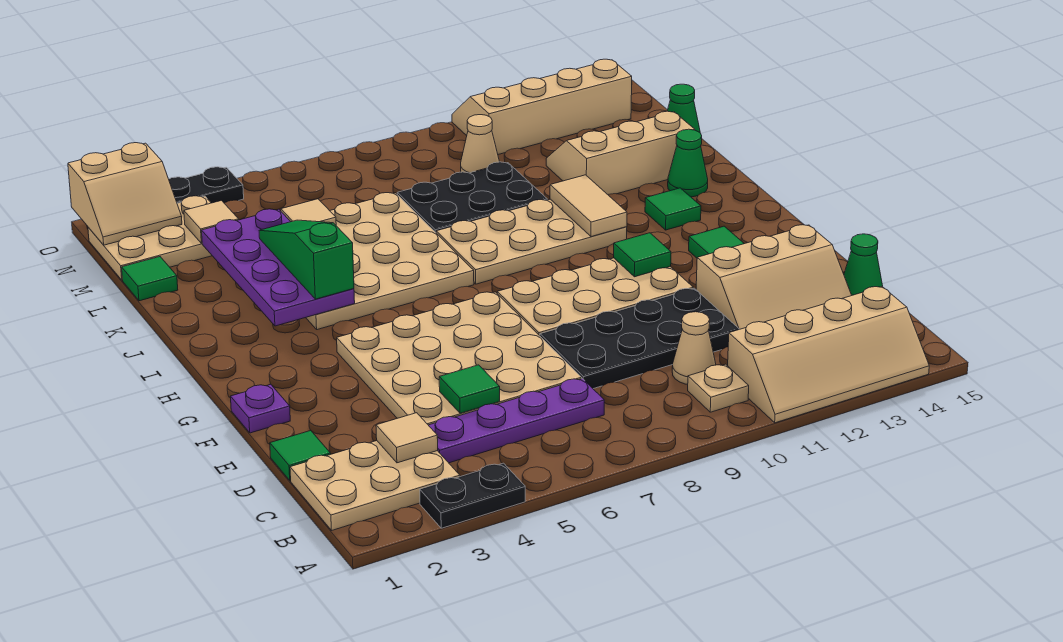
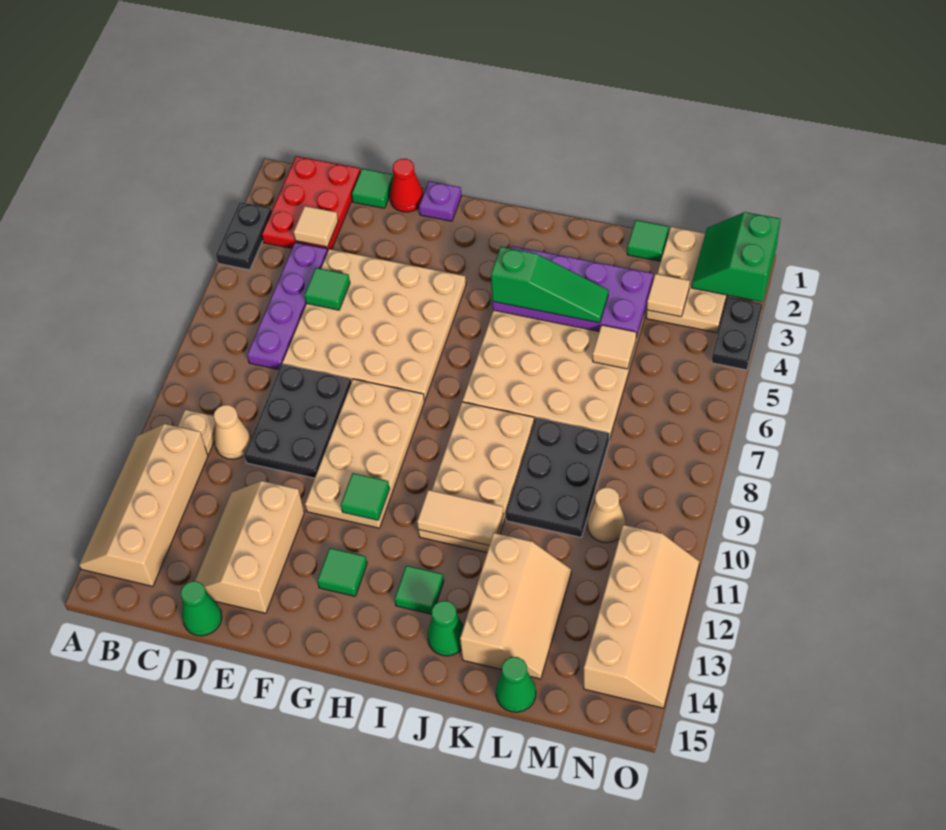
tan 2x3 plate [290,441,460,530] -> red 2x3 plate [262,156,360,251]
black 2x4 plate [540,288,739,389] -> black 2x3 plate [244,364,352,478]
none -> red 1x1 cone [390,159,423,212]
tan 2x2 slope [68,143,182,245] -> green 2x2 slope [691,212,780,302]

